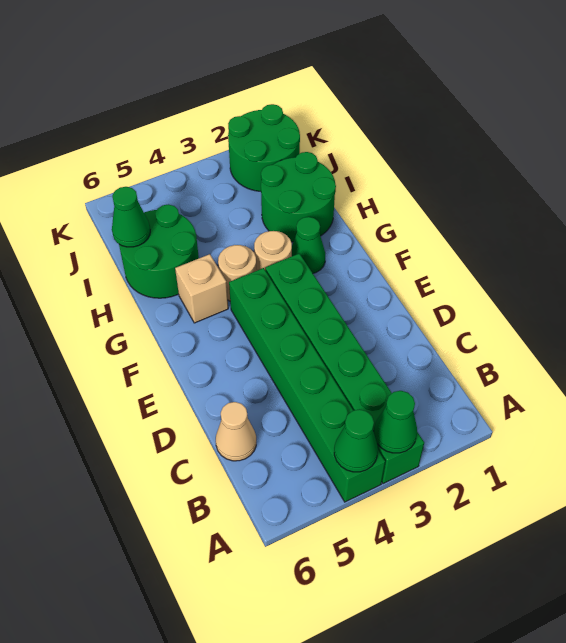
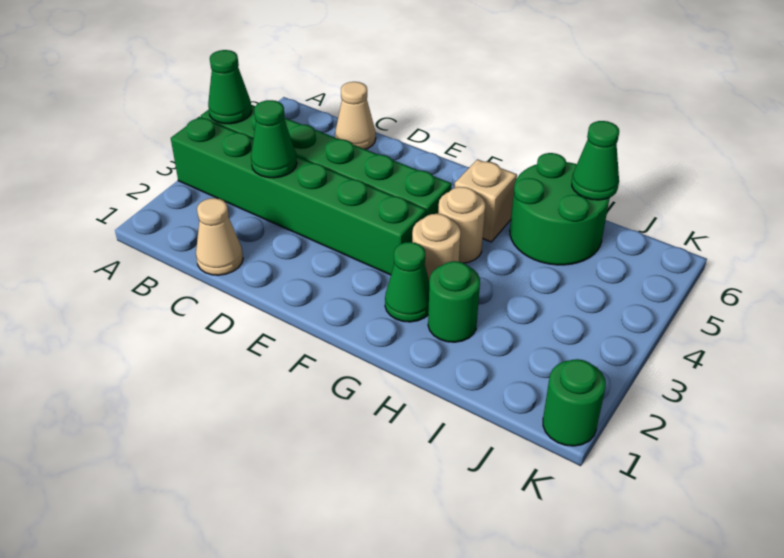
green 1x1 cone [374,391,417,453] -> green 1x1 cone moved to [251,100,297,178]
none -> tan 1x1 cone [196,198,243,275]
green 2x2 round brick [261,152,336,242] -> green 1x1 round brick [428,261,480,342]
green 2x2 round brick [228,104,300,191] -> green 1x1 round brick [543,359,606,446]

